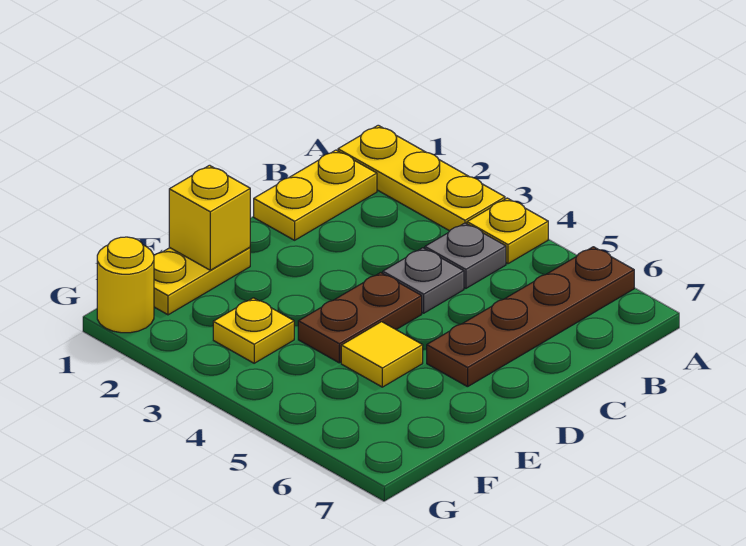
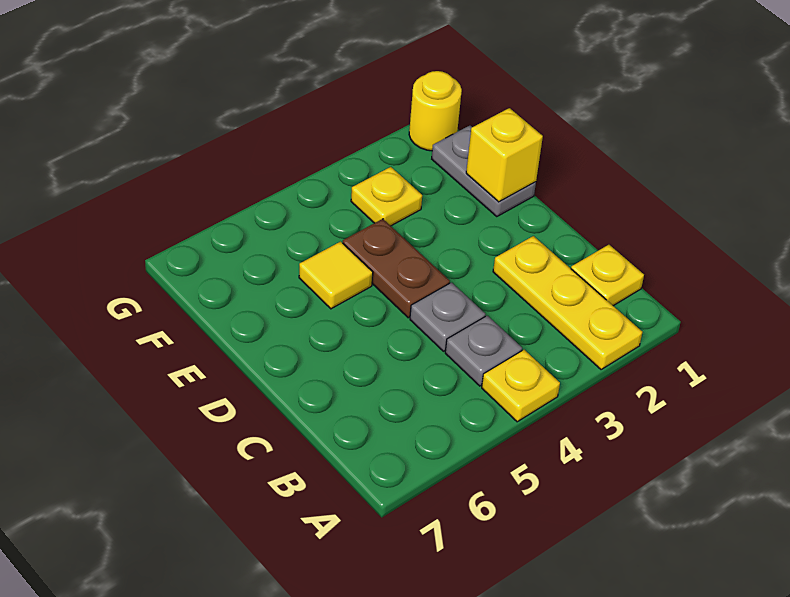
yellow 1x3 plate [338,125,505,231] -> yellow 1x3 plate turned to [493,236,642,370]
brown 1x4 plate [427,247,634,387] -> none
yellow 1x2 plate [254,150,377,240] -> yellow 1x1 plate [571,245,644,306]
yellow 1x2 plate [154,247,250,315] -> grey 1x2 plate [432,126,536,216]

